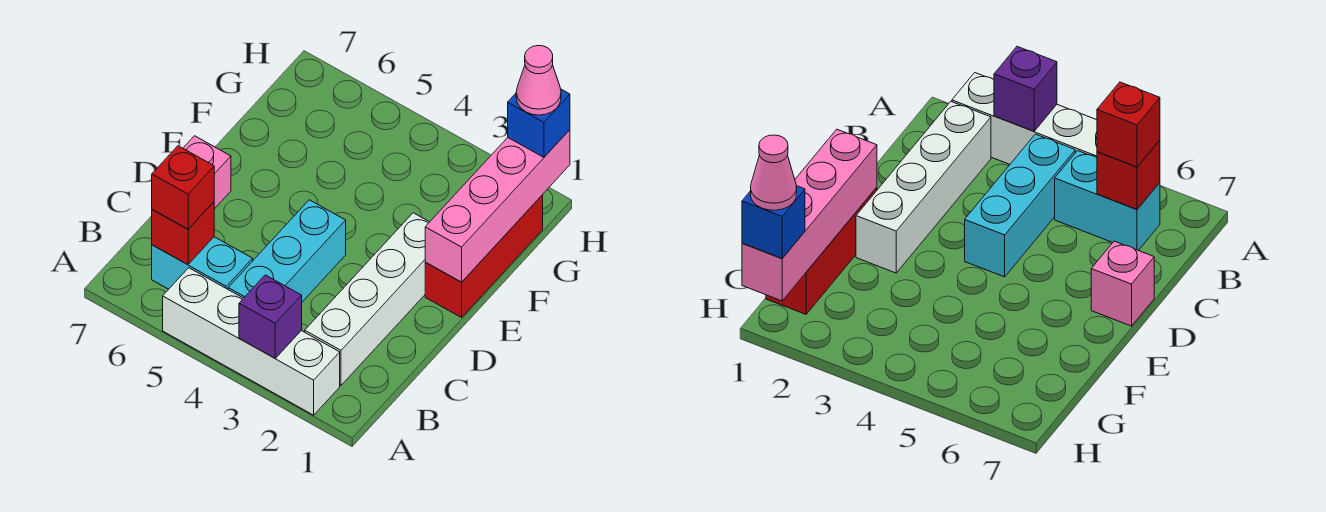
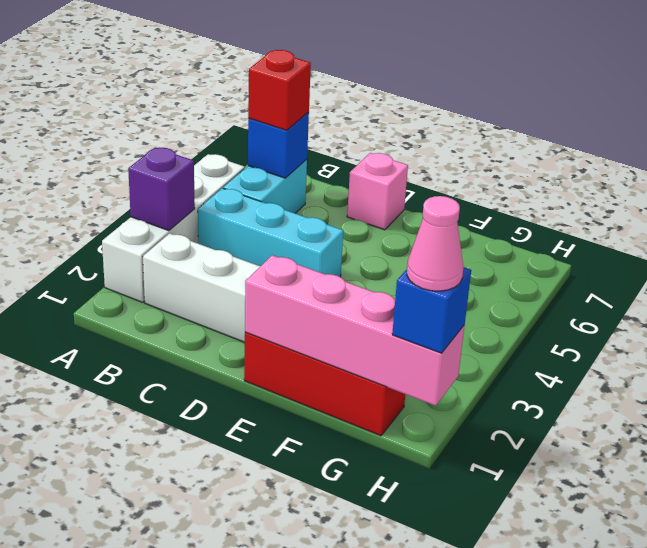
red 1x1 brick [152,202,214,265] -> blue 1x1 brick [248,112,309,178]

